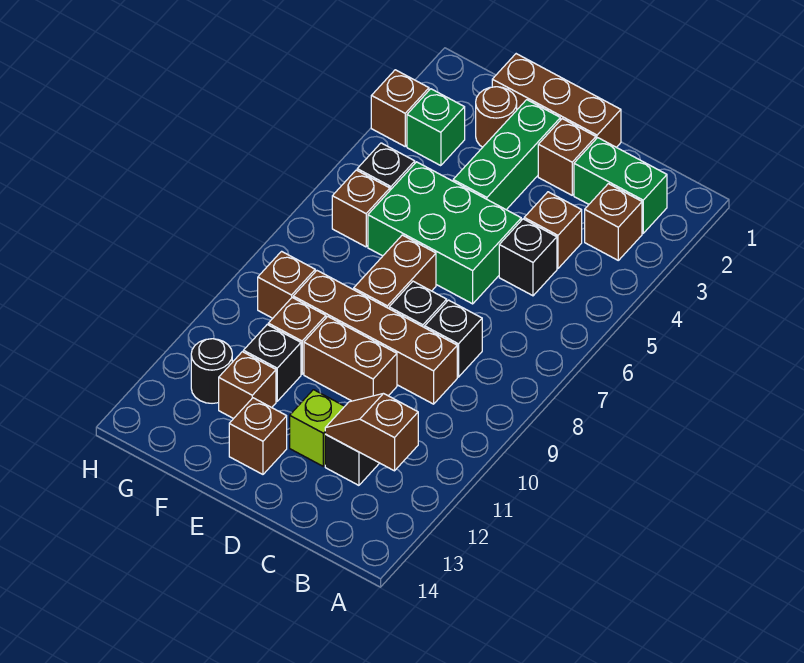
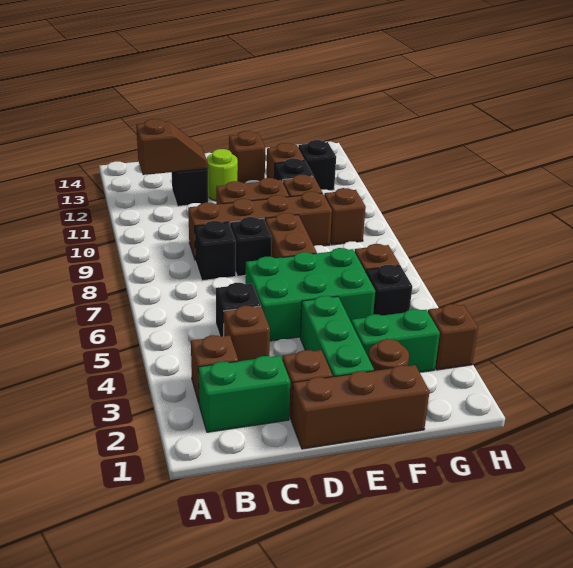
lime 1x1 brick [290,390,345,466] -> lime 1x1 round brick [206,149,238,201]
green 1x1 brick [407,89,465,166] -> green 1x2 brick [351,309,440,372]
black 1x1 round brick [191,339,232,403] -> black 1x1 brick [298,140,336,190]

